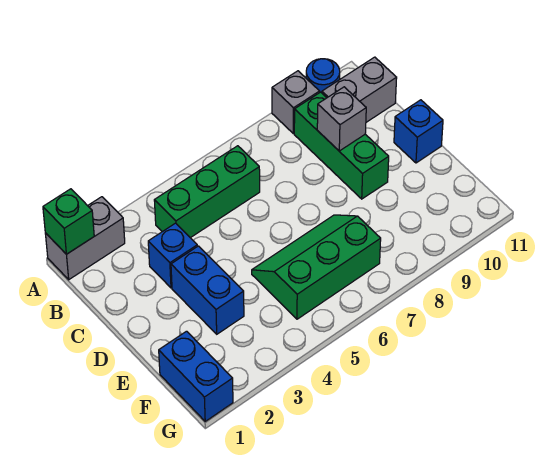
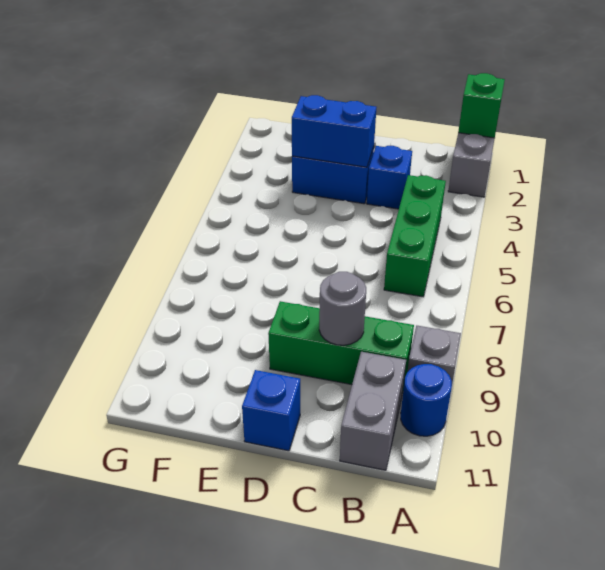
grey 1x1 brick [317,87,366,151] -> grey 1x1 round brick [319,272,366,345]
green 2x3 slope [252,215,381,319] -> none
blue 1x2 brick [159,331,233,421] -> blue 1x2 brick moved to [292,95,376,167]

